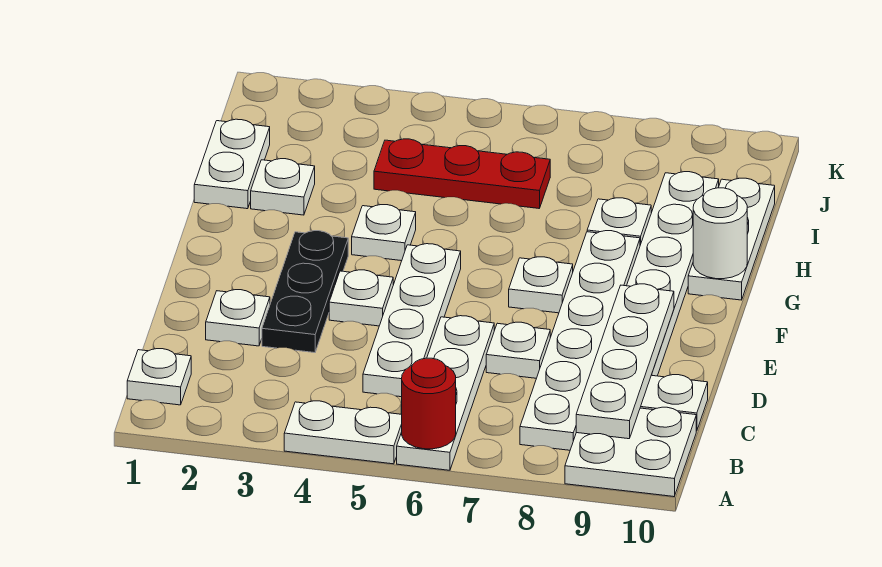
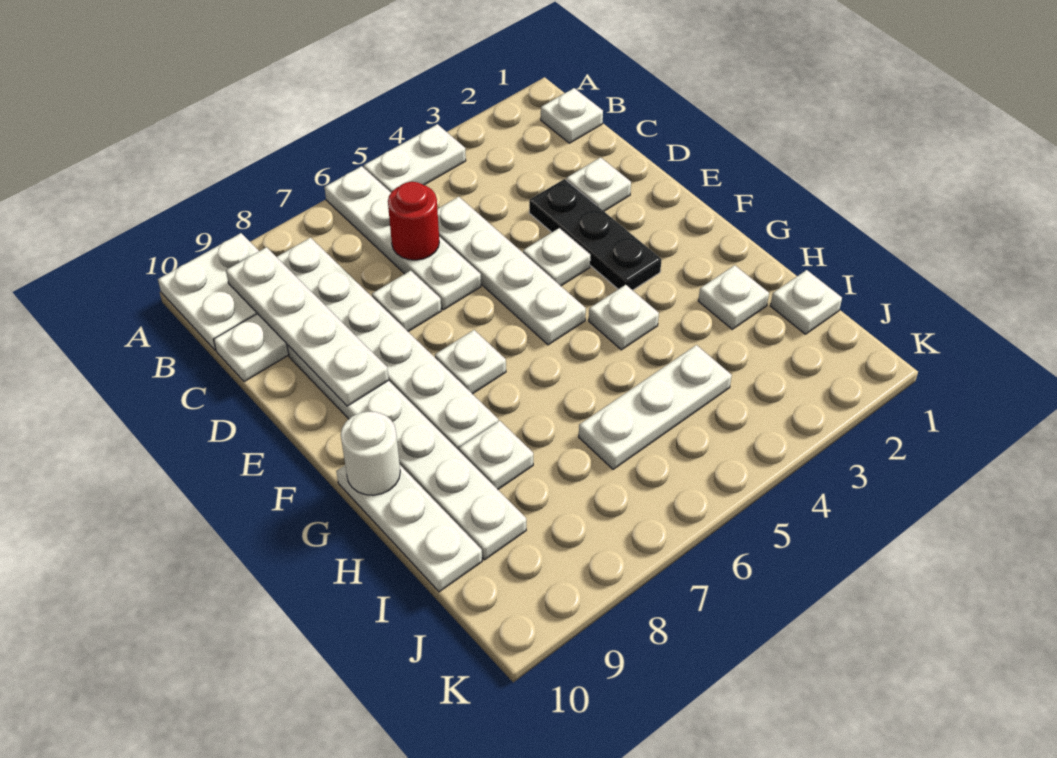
red 1x1 round brick [402,358,456,449] -> red 1x1 round brick moved to [388,182,439,260]
white 1x2 plate [194,119,270,209] -> white 1x1 plate [770,270,842,334]
red 1x3 plate [374,139,550,208] -> white 1x3 plate [579,345,732,469]

